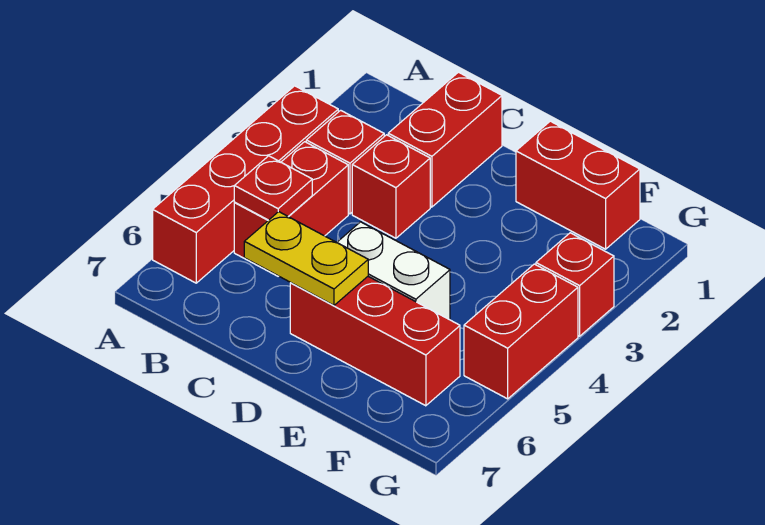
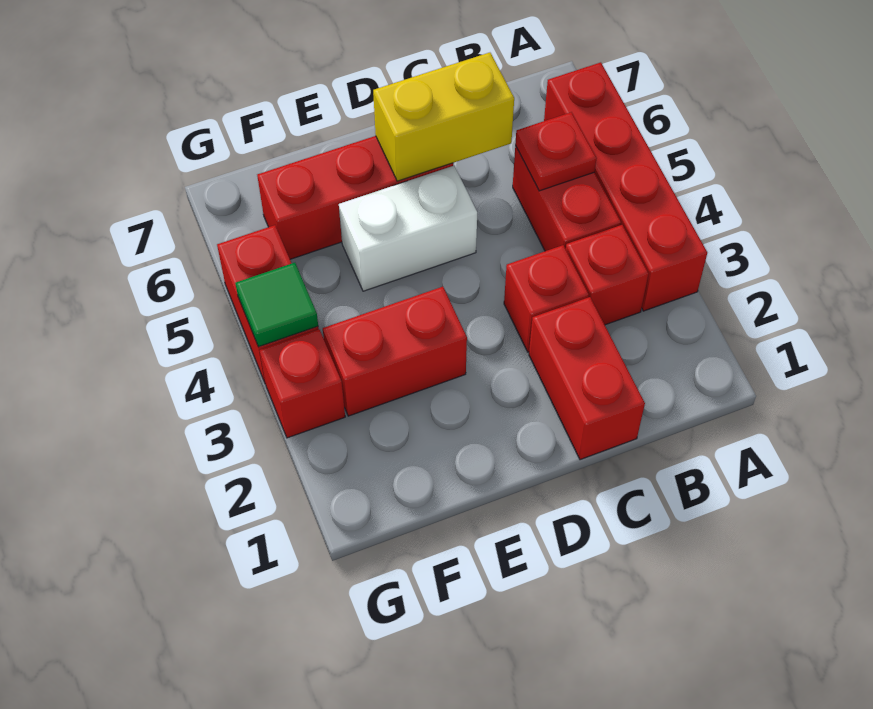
yellow 1x2 plate [244,212,368,305] -> yellow 1x2 brick [373,53,514,181]
red 1x2 brick [516,121,640,249] -> red 1x2 brick moved to [323,287,467,416]
none -> green 1x1 tile [235,263,318,347]

